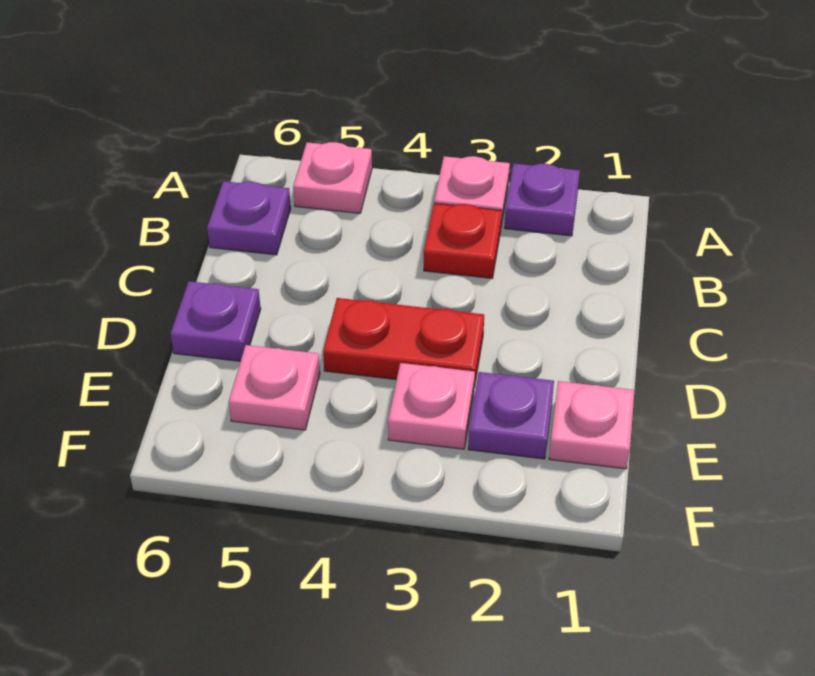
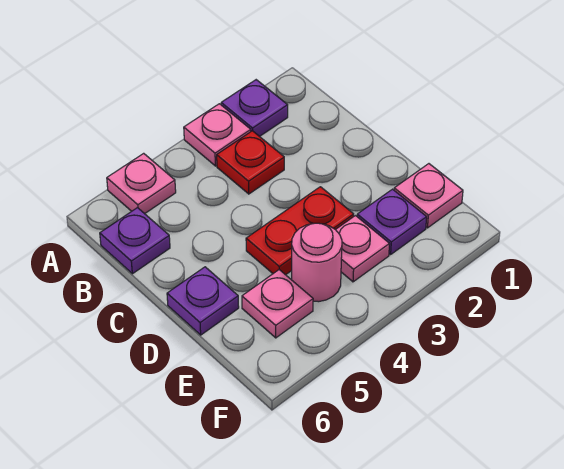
none -> pink 1x1 round brick [292,223,342,302]

